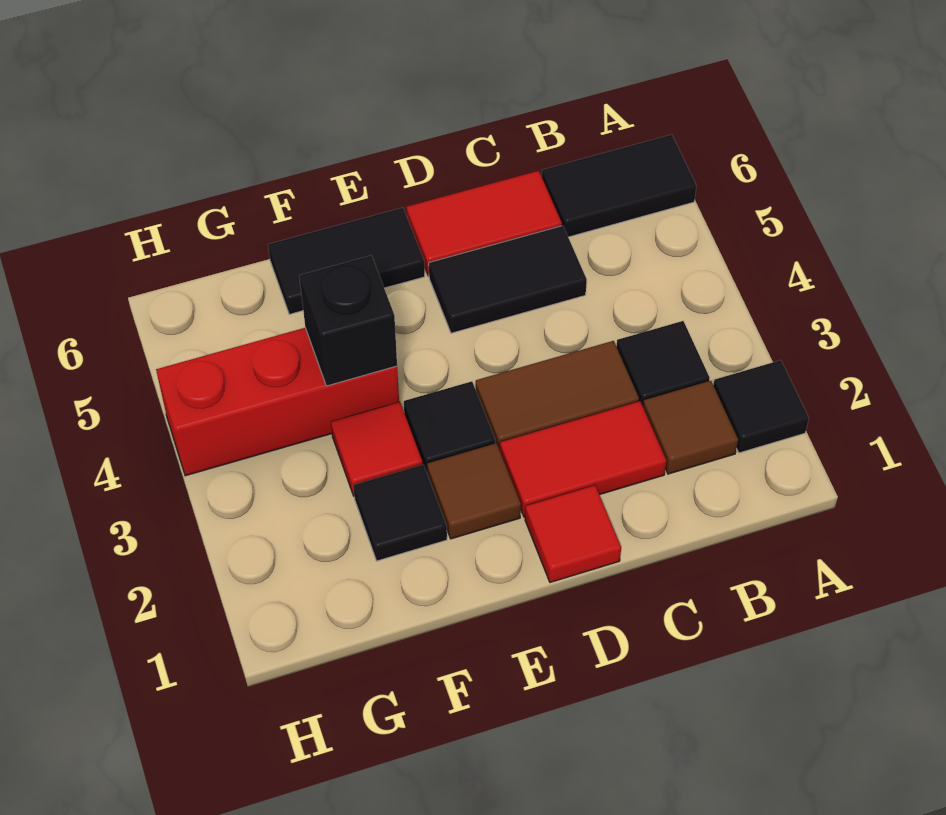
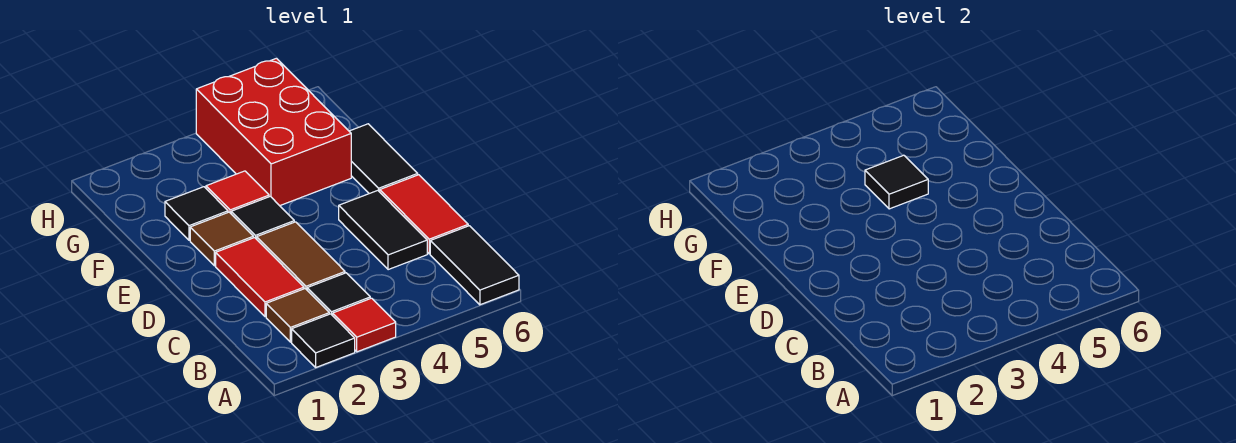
red 1x1 tile [525,485,621,582] -> red 1x1 tile moved to [333,298,396,352]
red 1x3 brick [156,328,399,476] -> red 2x3 brick [196,58,351,206]
black 1x1 brick [299,255,397,386] -> black 1x1 tile [865,155,928,209]

